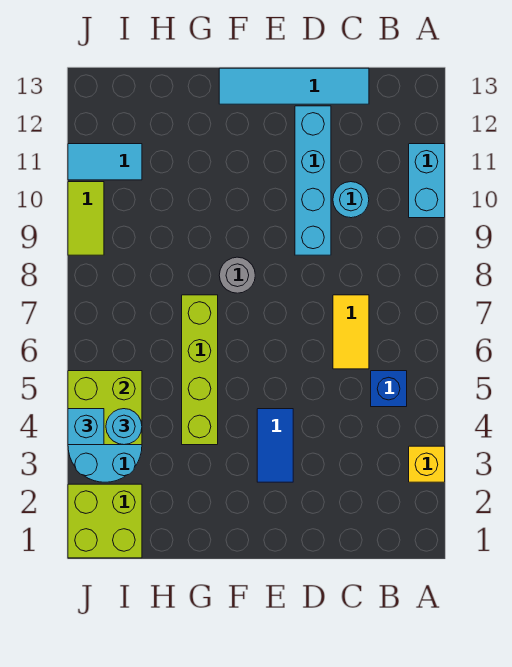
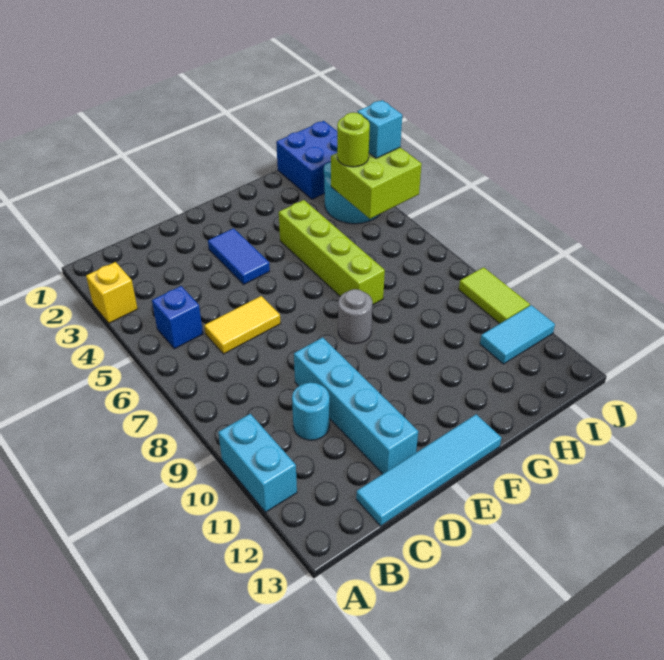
yellow 1x2 tile [333,295,369,369] -> yellow 1x2 tile turned to [204,296,281,354]
lime 2x2 brick [68,484,142,558] -> blue 2x2 brick [276,121,337,199]
cyan 1x1 round brick [106,409,142,445] -> lime 1x1 round brick [337,113,370,167]

